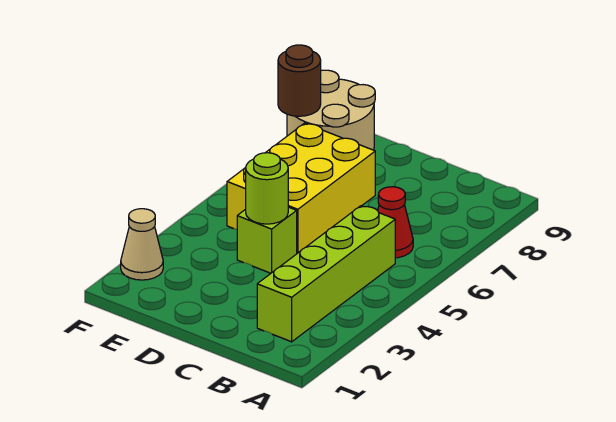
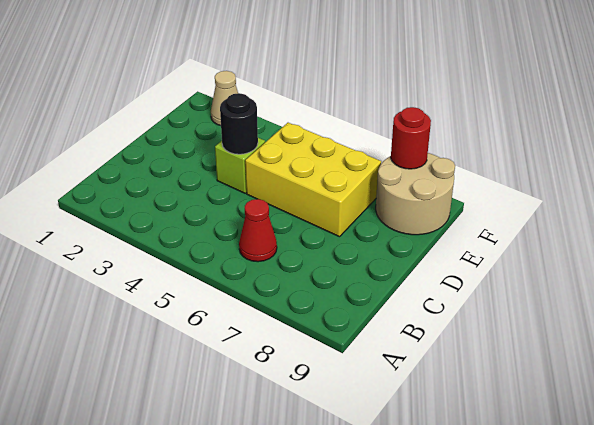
lime 1x4 brick [257,206,395,342] -> none
lime 1x1 round brick [246,153,288,224] -> black 1x1 round brick [220,93,258,154]
brown 1x1 round brick [278,45,321,116] -> red 1x1 round brick [391,107,431,169]

